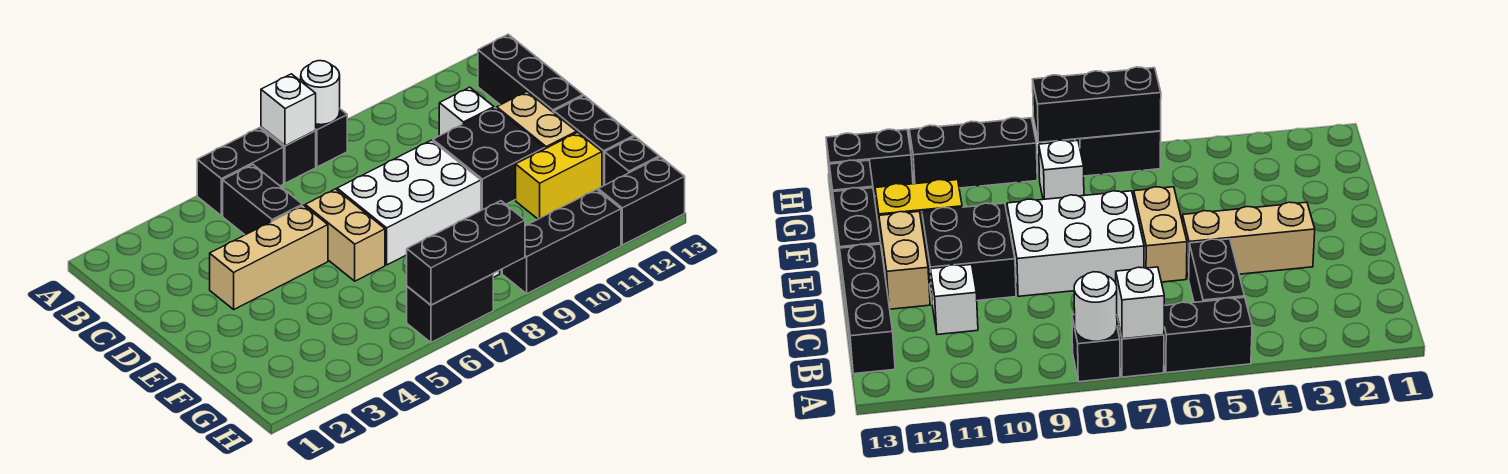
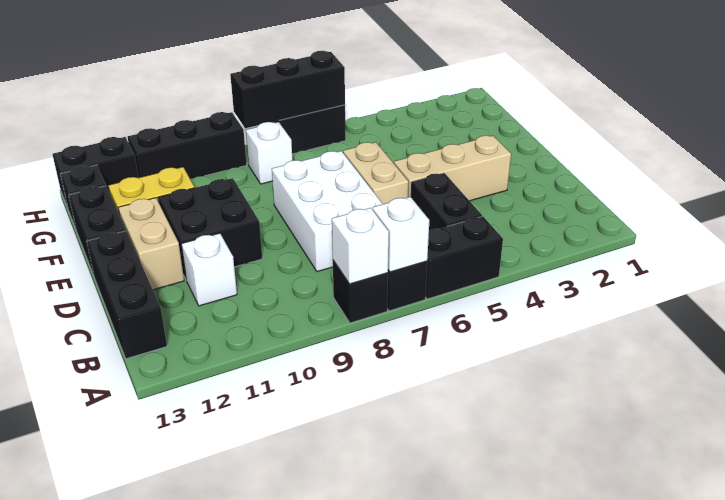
white 1x1 round brick [301,61,340,125] -> white 1x1 brick [332,208,389,284]
white 2x3 brick [337,140,481,265] -> white 2x3 brick turned to [272,151,382,272]

